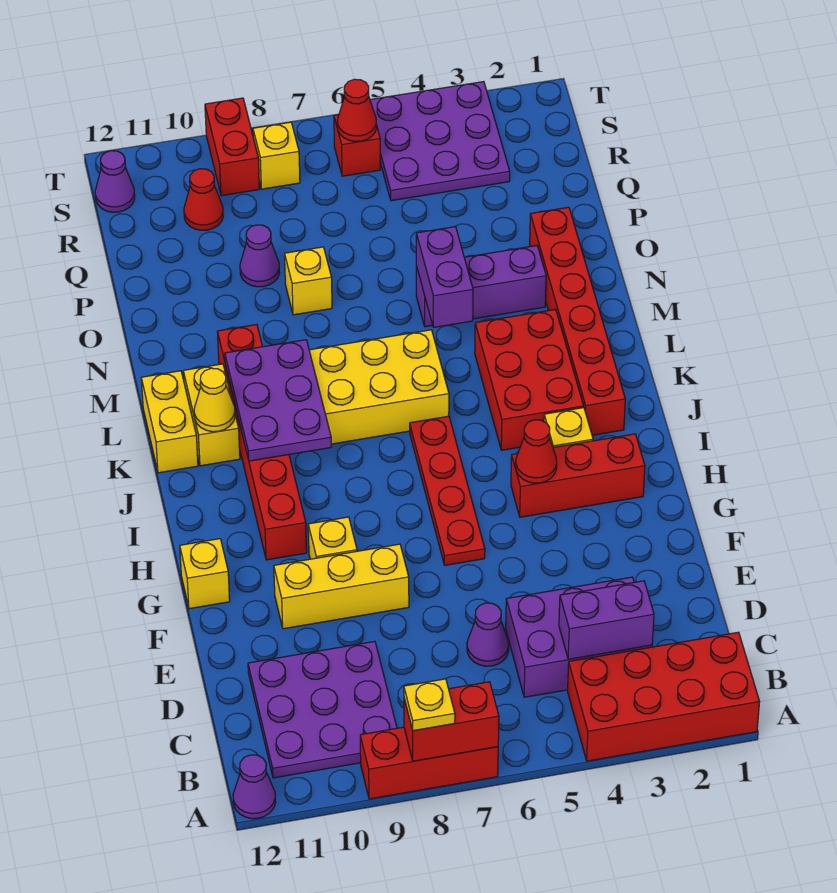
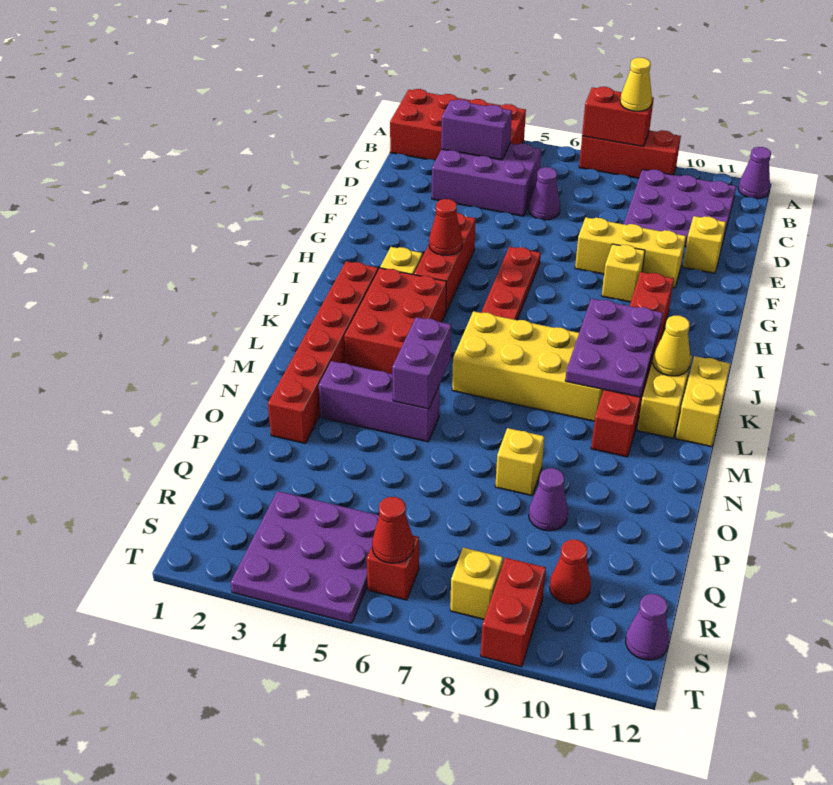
yellow 1x1 plate [404,679,455,731] -> yellow 1x1 cone [620,58,652,111]
yellow 1x1 brick [180,539,230,609] -> yellow 1x1 brick moved to [683,216,726,273]
red 1x3 brick [511,434,645,517] -> red 1x3 brick turned to [414,213,476,312]

